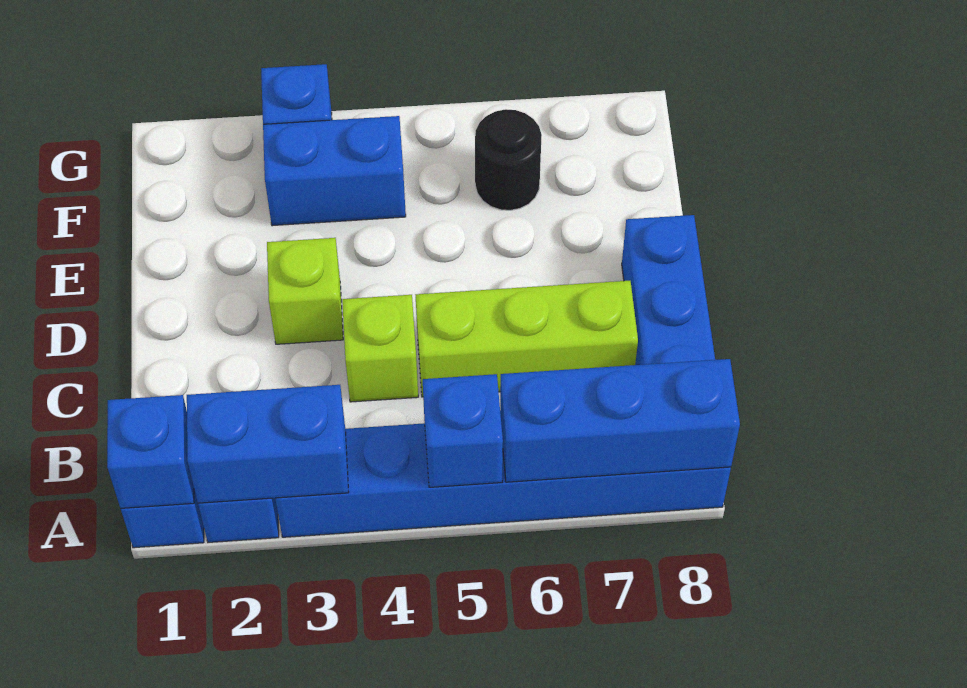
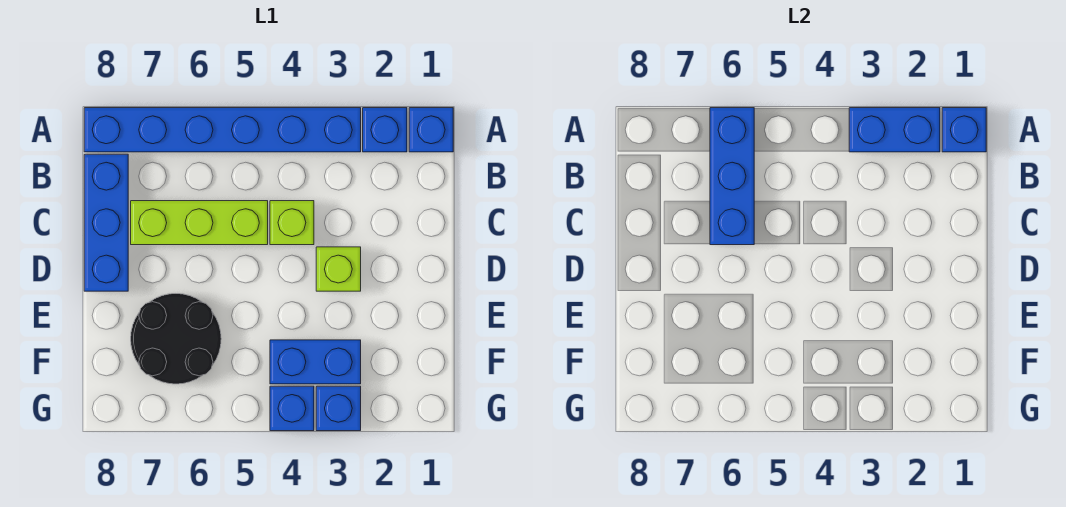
blue 1x1 brick [423,374,503,487] -> blue 1x1 brick moved to [270,386,314,431]
blue 1x3 brick [500,359,740,482] -> blue 1x3 brick turned to [710,108,754,245]
black 1x1 round brick [475,109,542,210] -> black 2x2 round brick [131,294,221,384]

